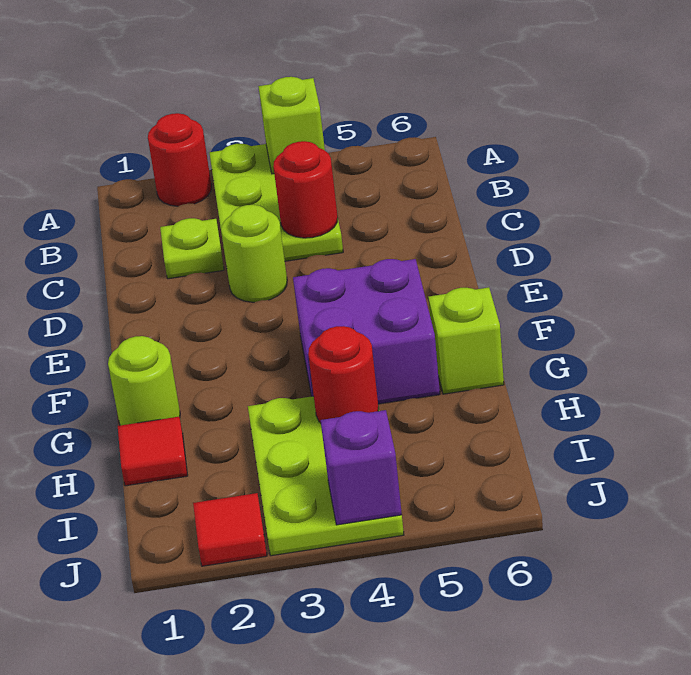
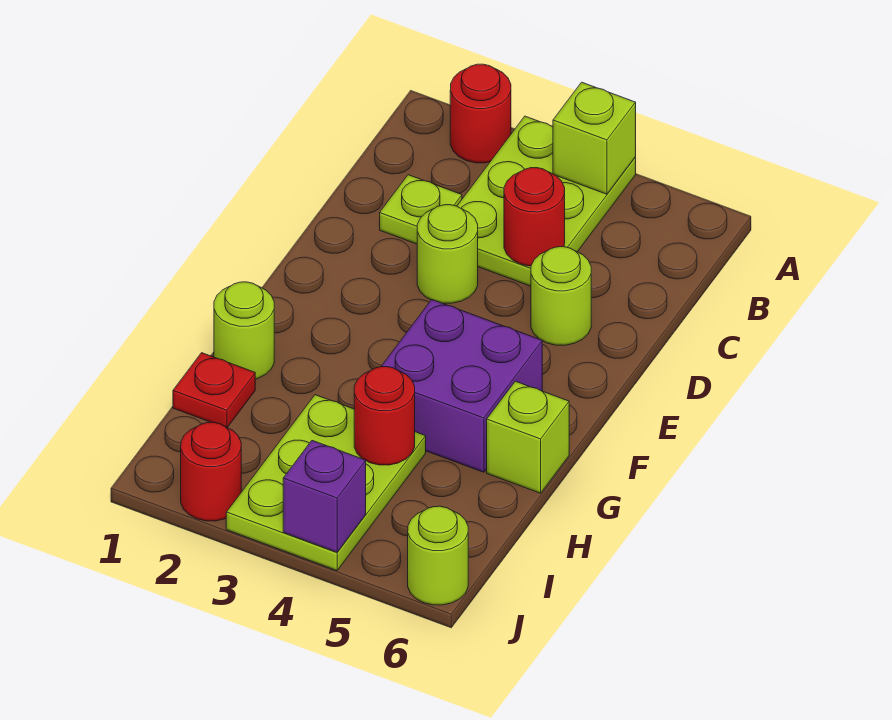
none -> lime 1x1 round brick [531,247,591,345]
red 1x1 tile [118,417,188,486] -> red 1x1 plate [173,353,255,427]
red 1x1 tile [193,493,267,566] -> red 1x1 round brick [181,422,241,521]
none -> lime 1x1 round brick [408,506,468,605]

